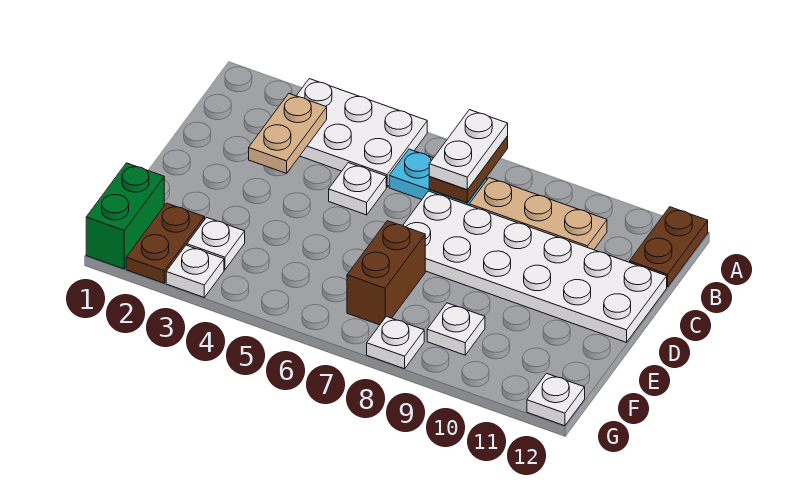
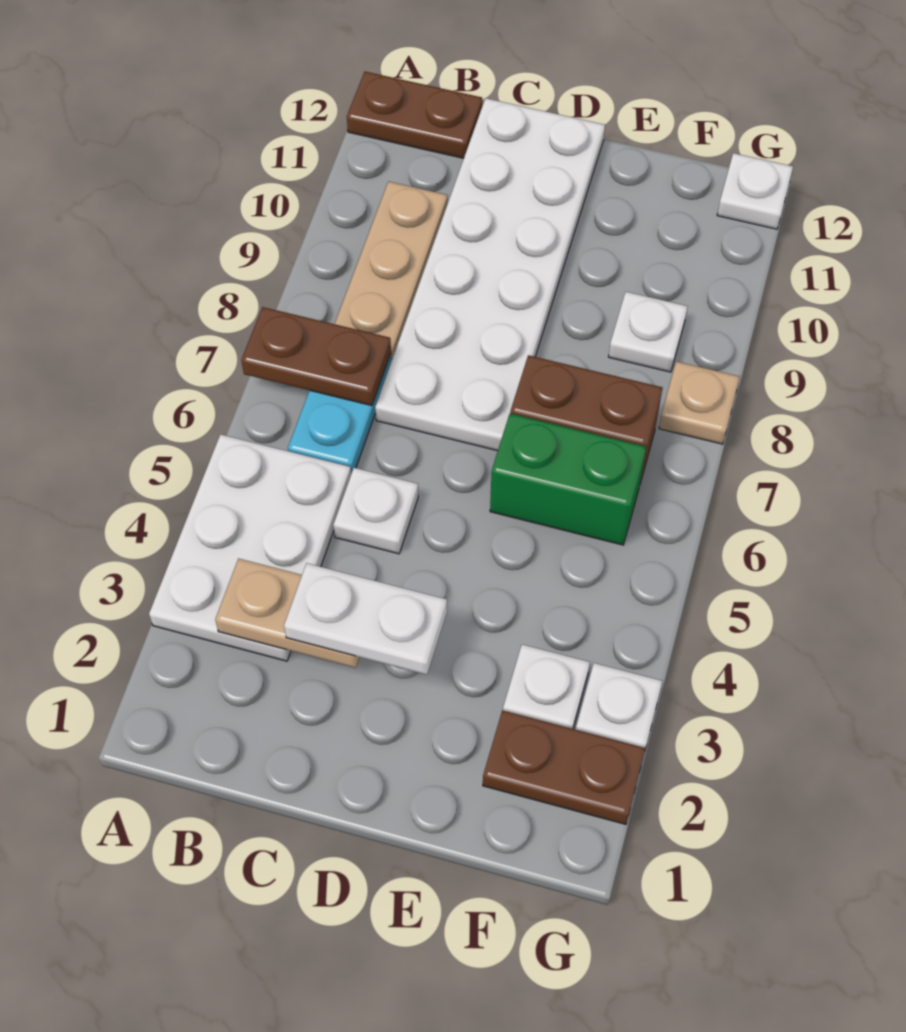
white 1x2 plate [429,110,508,190] -> white 1x2 plate moved to [284,563,447,675]
green 1x2 brick [86,163,164,269] -> green 1x2 brick moved to [490,414,646,545]
white 1x1 plate [367,316,424,369] -> tan 1x1 plate [659,361,740,444]

